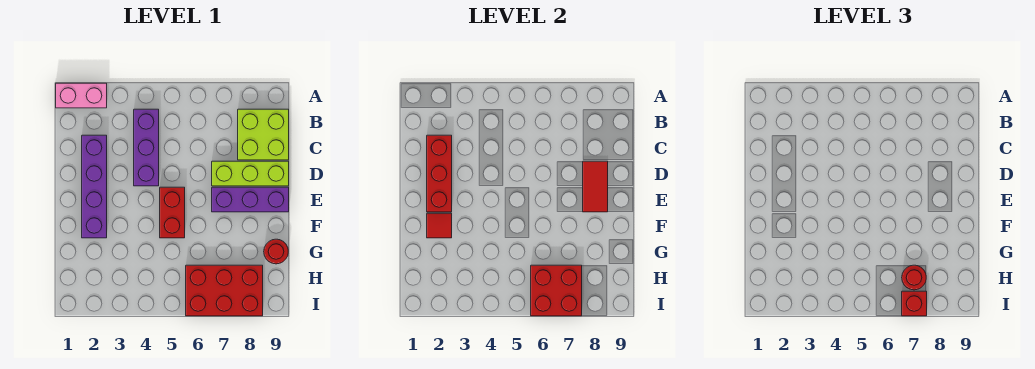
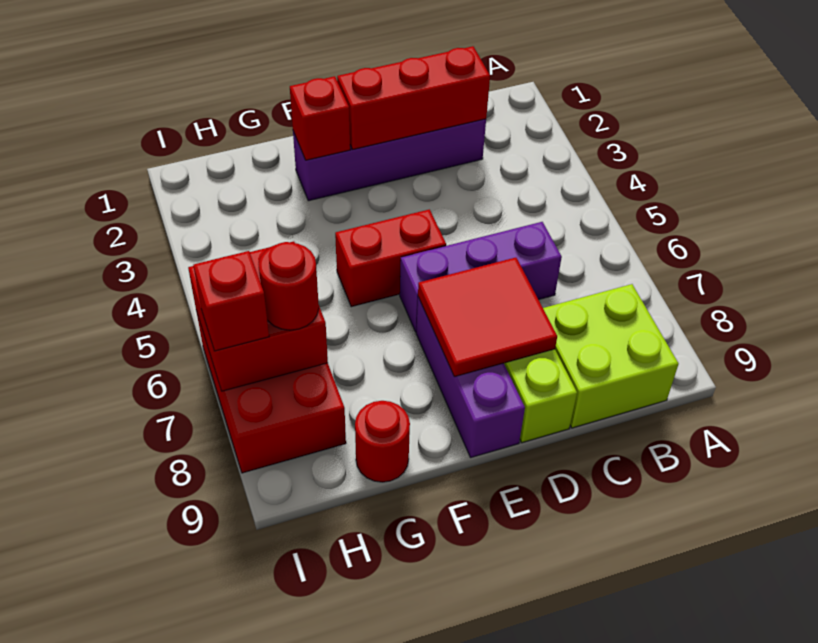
pink 1x2 brick [56,83,107,108] -> none
purple 1x3 brick [134,109,159,186] -> purple 1x3 brick moved to [400,222,562,332]
red 1x2 tile [583,161,608,212] -> red 2x2 tile [418,258,557,377]
red 1x1 tile [427,213,452,238] -> red 1x1 brick [290,76,350,160]

